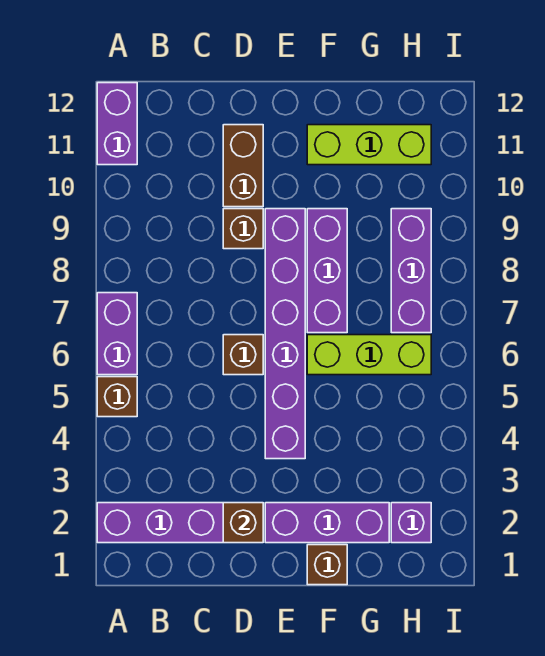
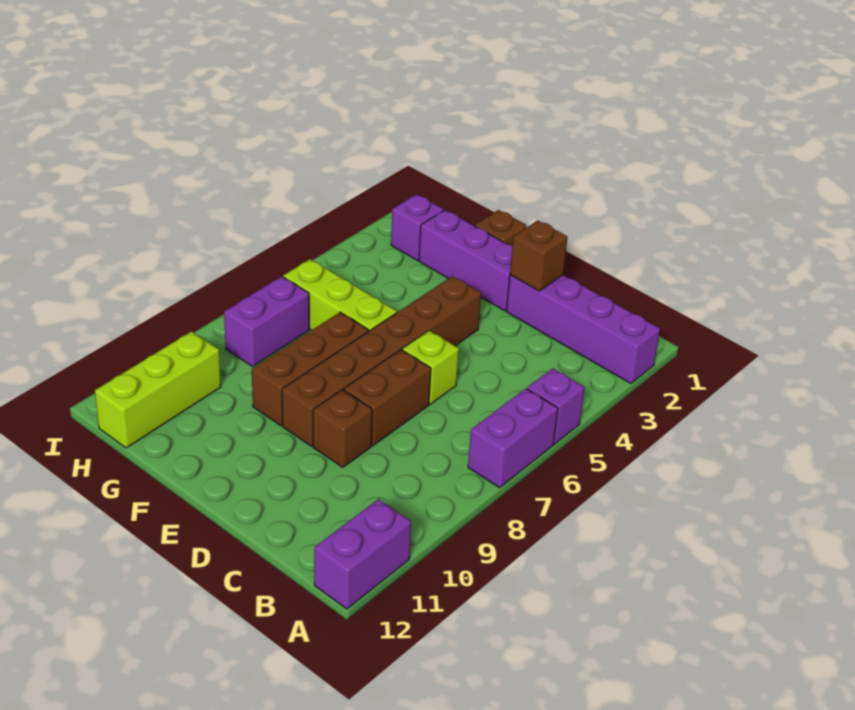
brown 1x1 brick [97,377,137,417] -> purple 1x1 brick [527,368,585,444]
brown 1x1 brick [223,335,263,375] -> lime 1x1 brick [402,331,459,404]
brown 1x2 brick [223,125,263,207] -> brown 1x2 brick moved to [344,350,431,446]
purple 1x6 brick [265,209,305,459] -> brown 1x6 brick [282,276,481,446]
purple 1x3 brick [307,209,347,333] -> brown 1x3 brick [252,312,369,426]
lime 1x3 brick [307,125,431,165] -> lime 1x3 brick turned to [95,331,221,448]
purple 1x3 brick [391,209,431,333] -> purple 1x2 brick [224,276,309,367]

